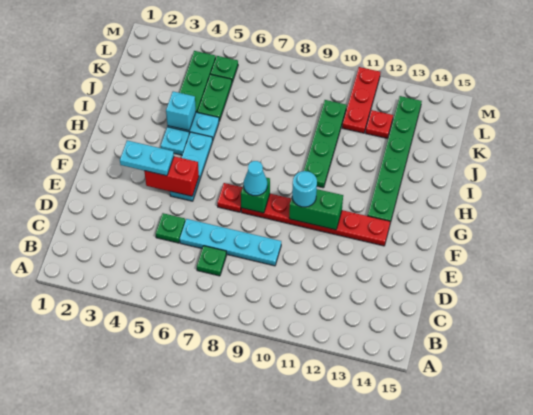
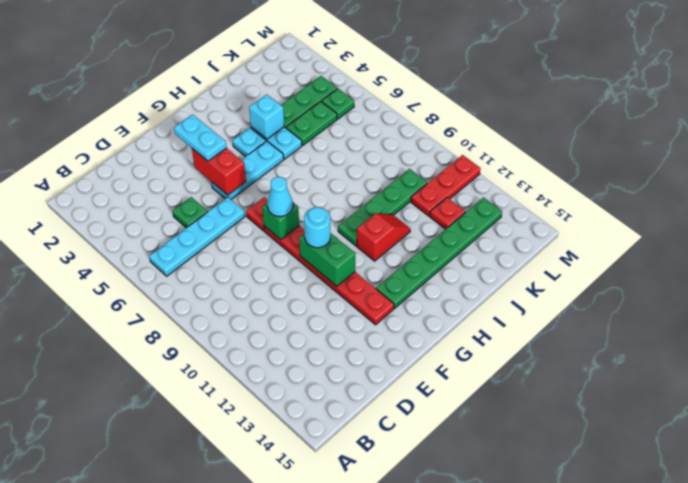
green 1x1 plate [197,246,227,276] -> none
cyan 1x4 plate [180,219,281,266] -> cyan 1x4 plate turned to [149,197,245,276]
none -> red 1x2 slope [357,214,410,261]

